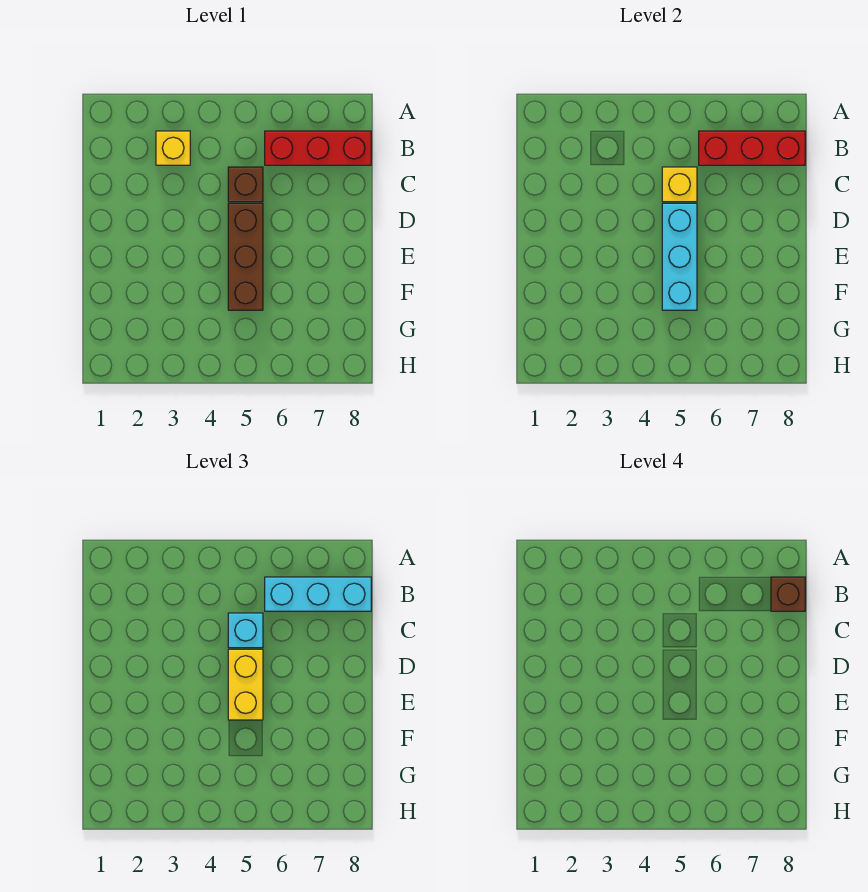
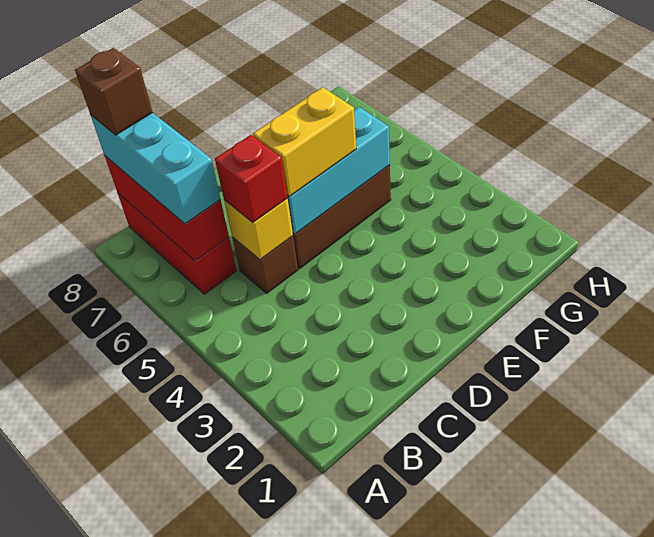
yellow 1x1 brick [156,131,190,165] -> none
cyan 1x1 brick [228,613,263,648] -> red 1x1 brick [215,135,287,222]

